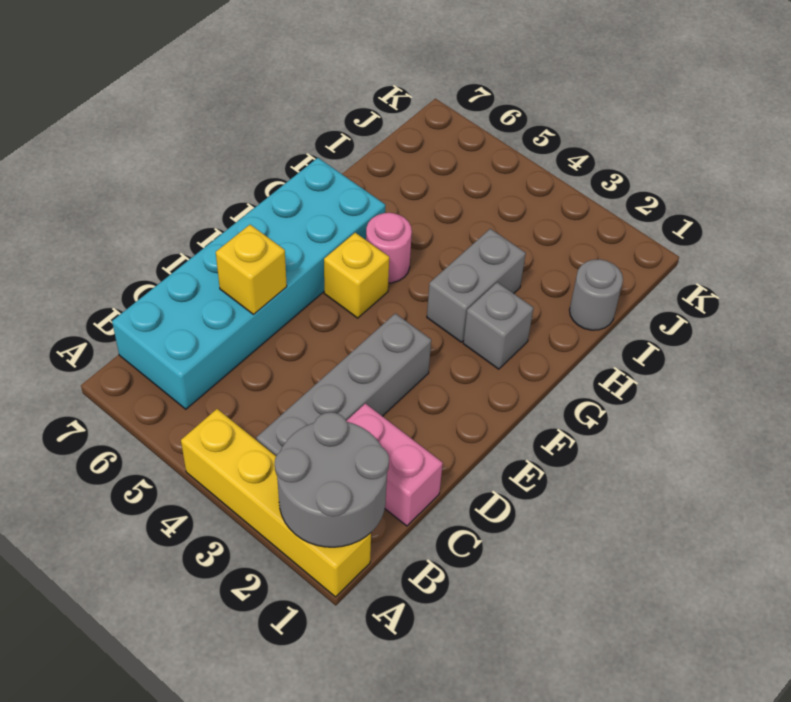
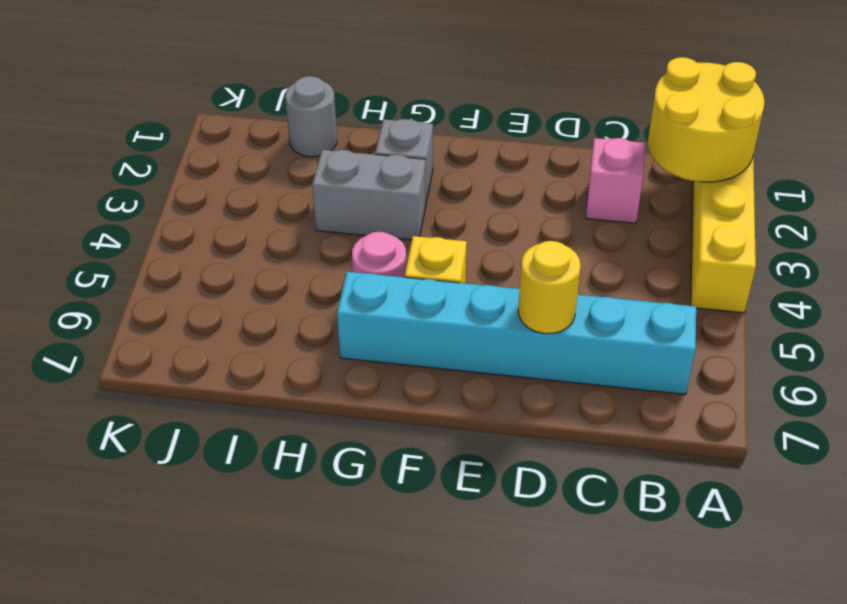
grey 2x2 round brick [275,412,389,547] -> yellow 2x2 round brick [648,57,765,182]
grey 1x4 brick [256,313,431,456] -> none
cyan 2x6 brick [112,158,385,409] -> cyan 1x6 brick [337,272,696,395]
pink 1x2 brick [346,403,443,526] -> pink 1x1 brick [586,138,645,223]
yellow 1x1 brick [216,225,287,314] -> yellow 1x1 round brick [518,241,581,334]

